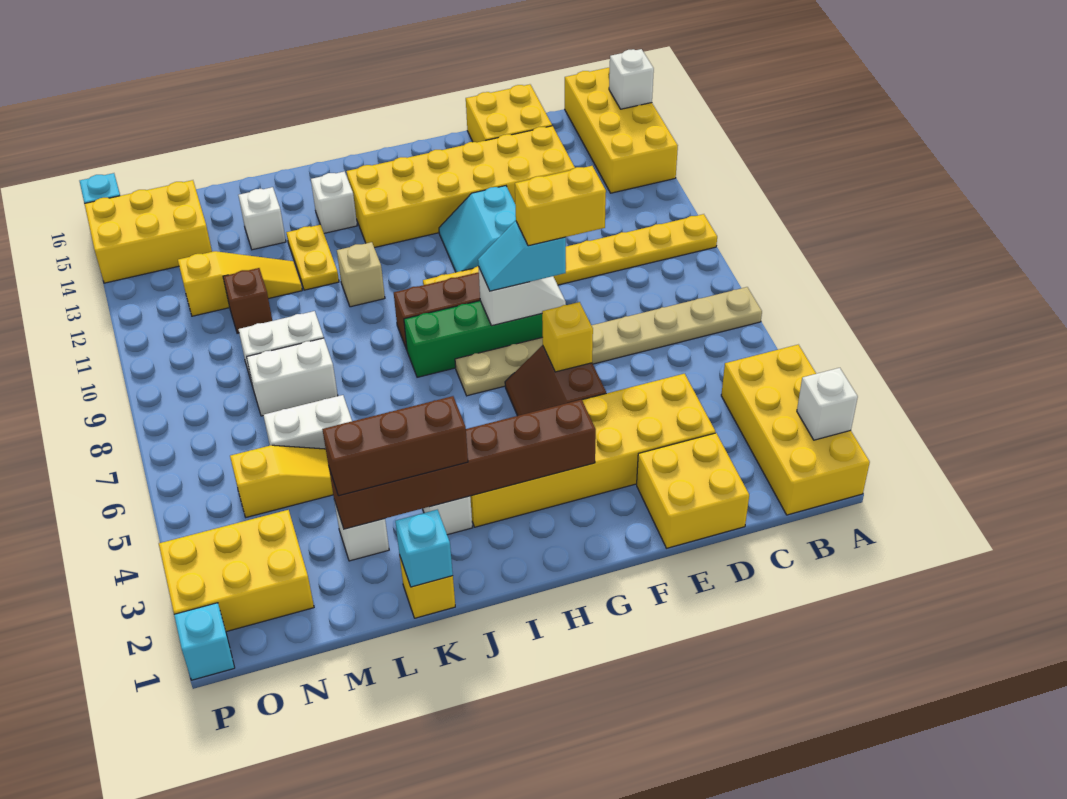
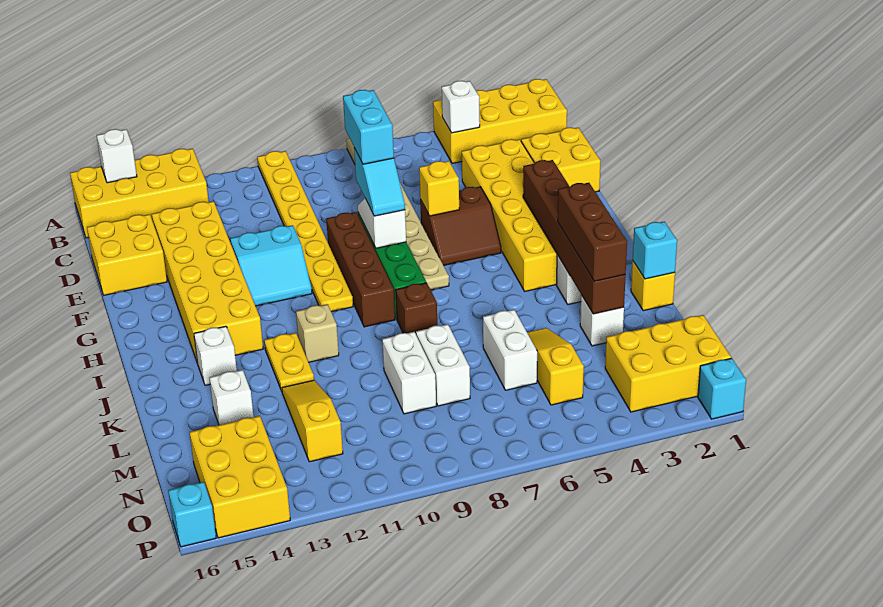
white 1x1 brick [797,368,858,440] -> white 1x1 brick moved to [442,81,480,133]
yellow 1x2 brick [515,166,606,246] -> cyan 1x2 brick [343,90,394,164]
yellow 1x2 plate [286,225,339,290] -> yellow 1x2 plate turned to [264,333,314,391]
brown 1x1 brick [223,268,272,333] -> brown 1x1 brick moved to [396,283,437,334]
yellow 2x3 brick [159,510,314,632] -> yellow 2x3 brick turned to [605,315,731,412]

